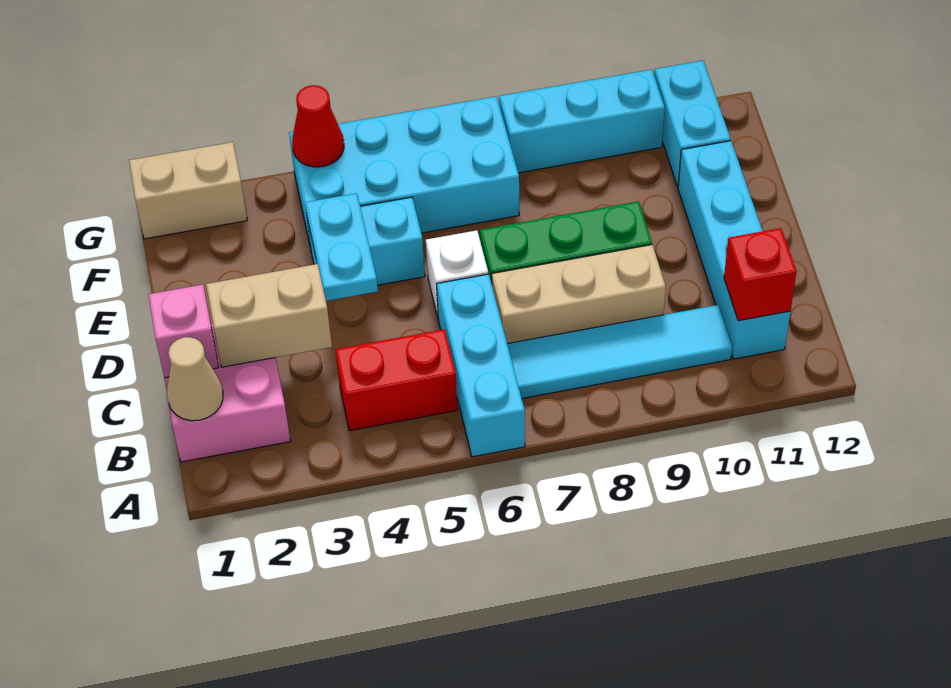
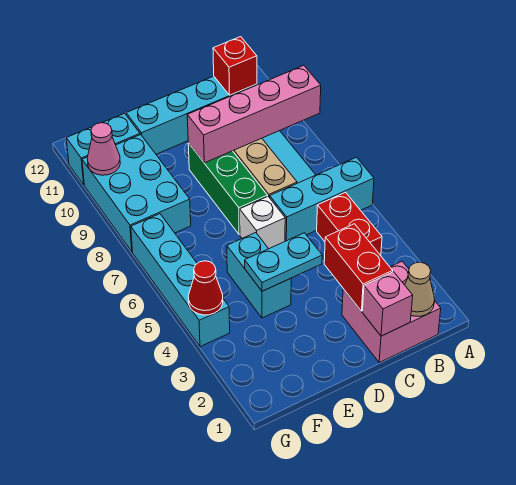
none -> pink 1x4 brick [187,65,321,163]
tan 1x2 brick [206,264,332,367] -> red 1x2 brick [324,224,393,311]
cyan 2x4 brick [289,96,519,248] -> cyan 1x4 brick [131,214,230,347]
tan 1x2 brick [129,142,247,239] -> none
cyan 1x3 brick [499,70,665,173] -> cyan 2x3 brick [82,135,191,252]
none -> pink 1x1 cone [87,123,120,175]

